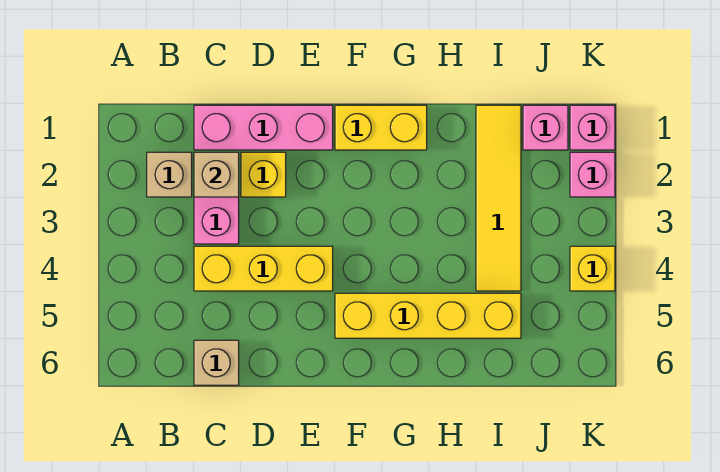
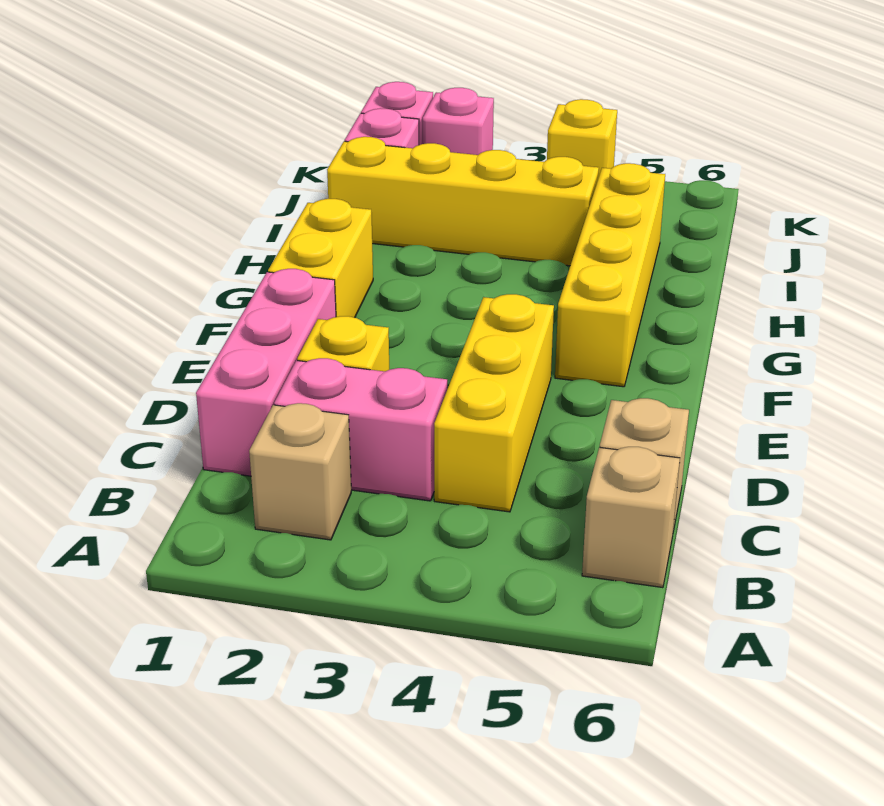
tan 1x1 brick [194,152,239,197] -> tan 1x1 brick moved to [582,447,680,588]
yellow 1x4 tile [476,105,521,291] -> yellow 1x4 brick [327,137,599,266]

